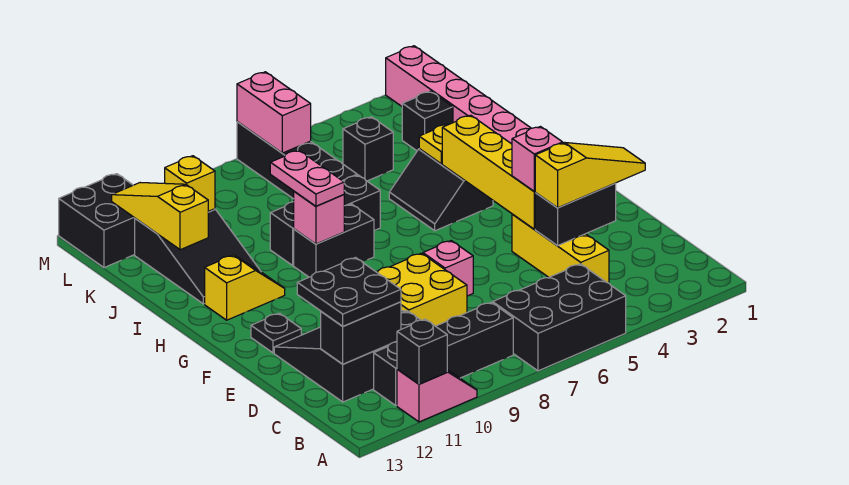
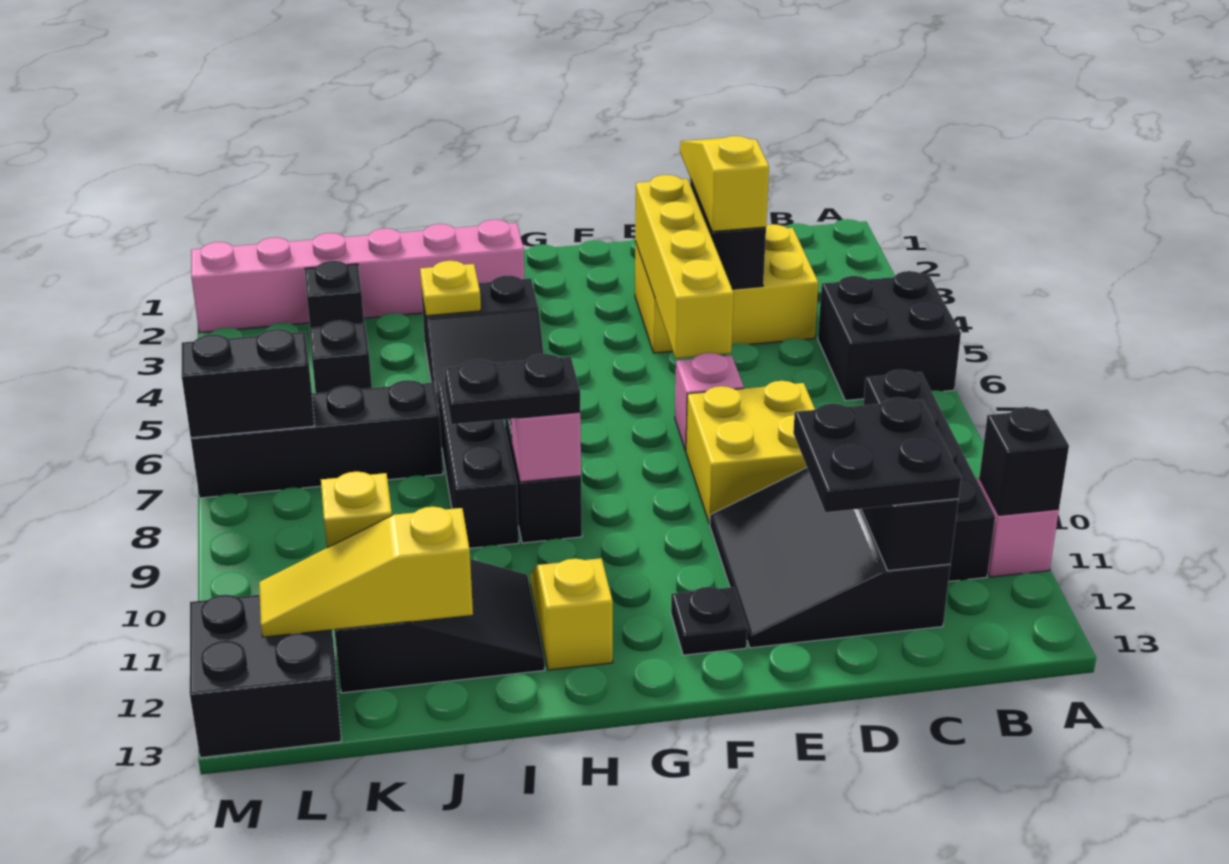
black 2x3 brick [493,264,626,371] -> black 2x2 brick [818,271,961,401]
yellow 1x3 brick [512,214,609,283] -> yellow 2x3 brick [635,224,818,353]
yellow 1x4 brick [442,115,536,229] -> yellow 1x4 brick turned to [635,175,734,358]
pink 1x1 brick [512,127,563,191] -> none
pink 1x2 plate [270,150,344,206] -> black 1x2 plate [444,354,580,424]
pink 1x2 brick [237,72,311,153] -> black 1x2 brick [181,329,315,438]

